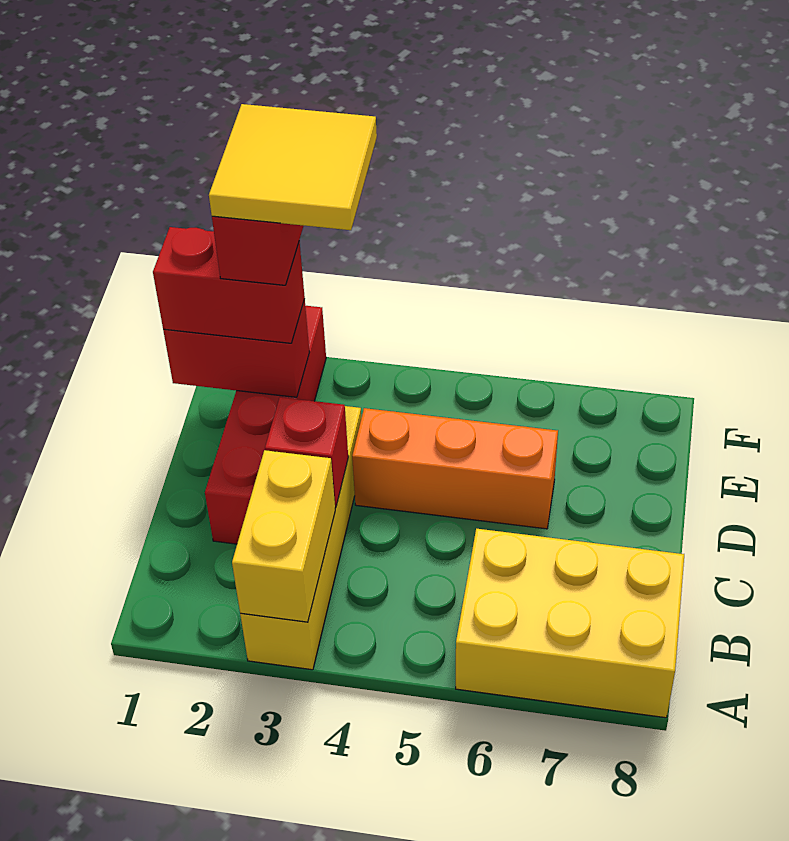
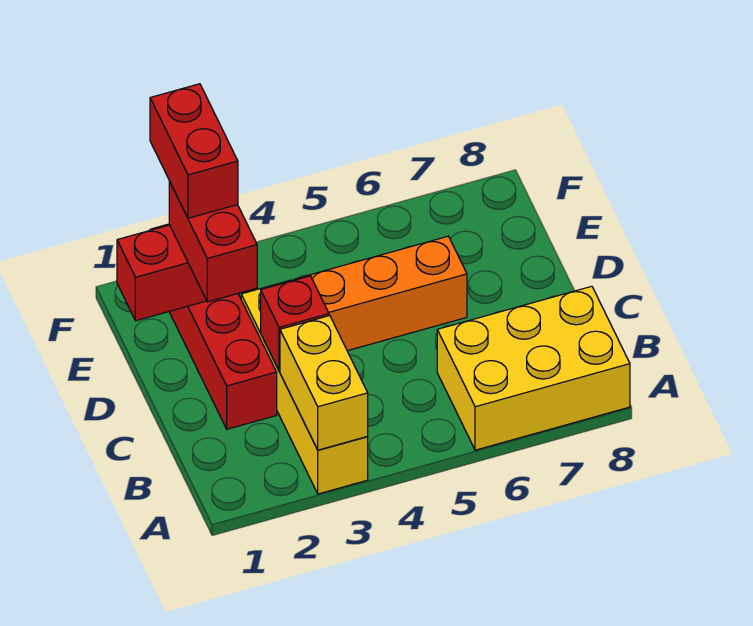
red 1x2 brick [153,227,305,343] -> red 1x2 brick turned to [169,181,257,302]
yellow 2x2 tile [209,104,377,230] -> none

